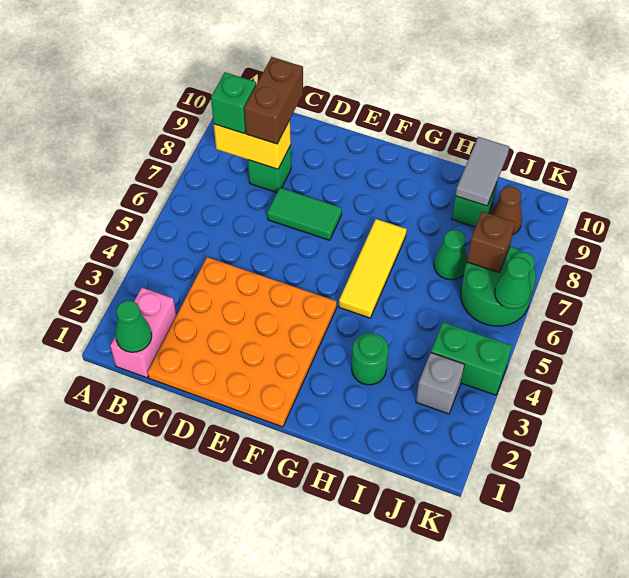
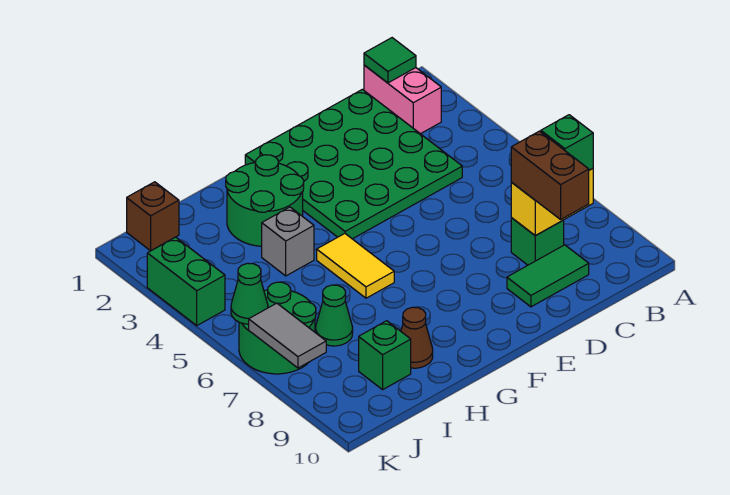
green 1x1 cone [115,301,152,352] -> green 1x1 tile [364,38,416,83]
orange 4x4 plate [147,257,337,427] -> green 4x4 plate [245,89,462,239]
green 1x2 tile [267,188,342,240] -> green 1x2 tile moved to [507,245,589,307]
yellow 1x3 tile [339,219,407,318] -> yellow 1x2 tile [317,234,394,298]
green 1x1 round brick [352,333,388,385] -> green 2x2 round brick [226,155,304,246]
grey 1x2 tile [455,137,509,206] -> grey 1x2 tile moved to [249,303,326,368]
grey 1x1 brick [416,353,465,414] -> grey 1x1 brick moved to [262,207,314,276]
green 1x2 brick [431,322,512,395] -> green 1x2 brick turned to [147,237,225,325]
brown 1x1 brick [467,211,515,273] -> brown 1x1 brick moved to [127,182,179,251]
brown 1x1 cone [490,186,522,234] -> brown 1x1 cone moved to [401,307,433,368]

